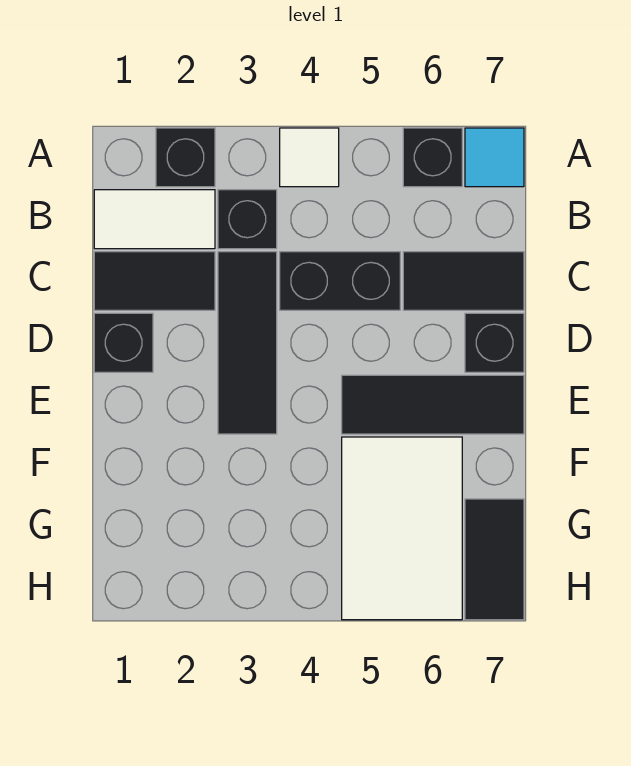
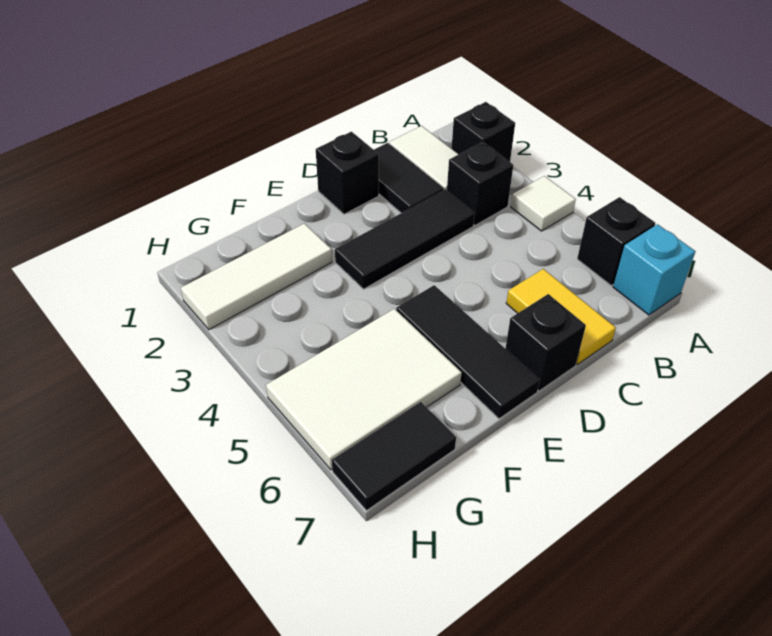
cyan 1x1 tile [465,128,524,187] -> cyan 1x1 brick [613,224,695,315]
black 1x2 brick [280,252,400,310] -> none
black 1x2 tile [403,252,524,310] -> yellow 1x2 tile [506,269,616,364]
none -> white 1x3 tile [181,223,332,329]

